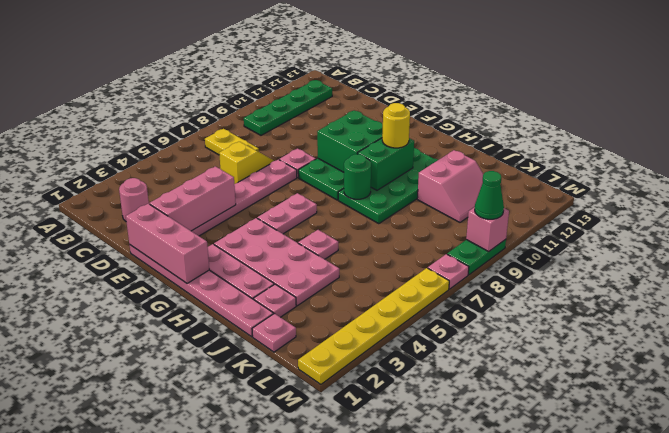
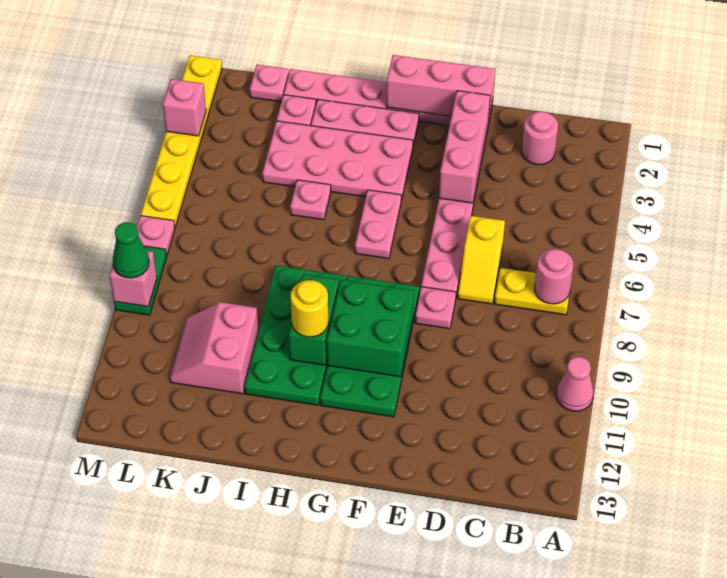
none -> pink 1x1 cone [557,357,593,411]
none -> pink 1x1 round brick [535,249,573,304]
green 1x4 plate [244,80,332,135] -> none
green 1x1 round brick [344,154,371,199] -> none
none -> pink 1x1 brick [163,79,206,136]

